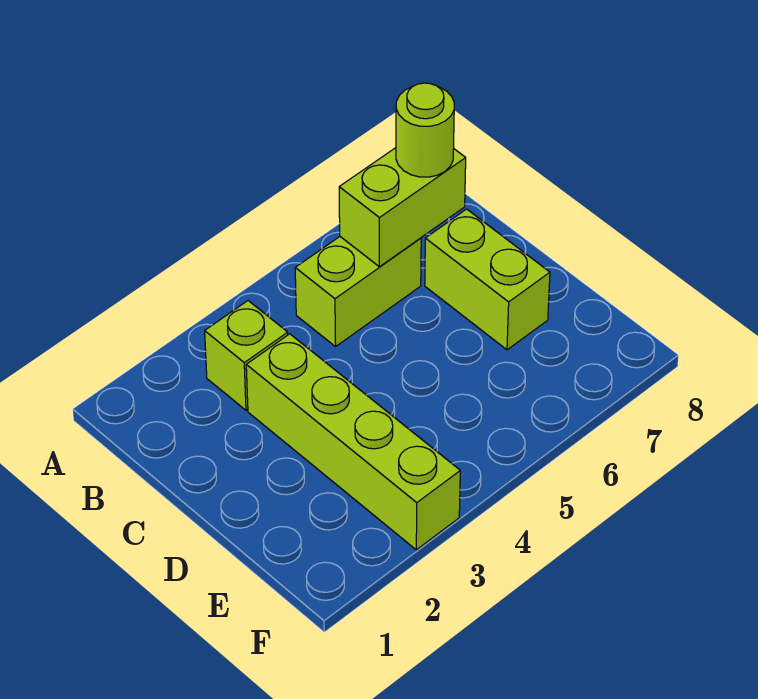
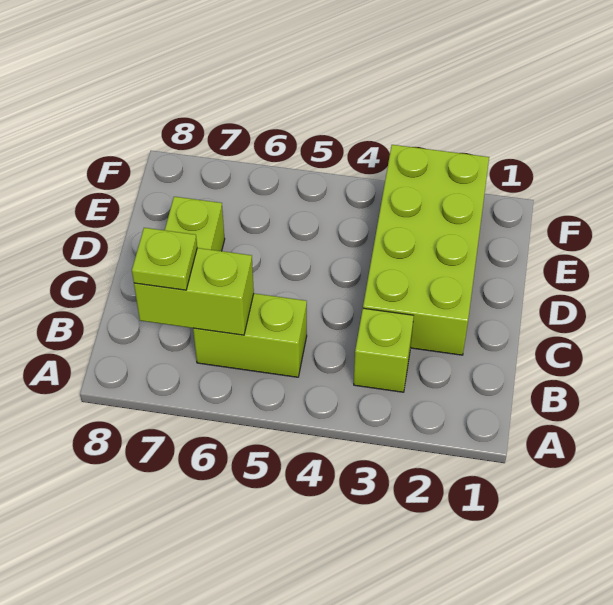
lime 1x1 round brick [396,83,454,177] -> lime 1x1 plate [132,228,197,290]
lime 1x4 brick [246,334,460,550] -> lime 2x4 brick [363,145,489,355]

